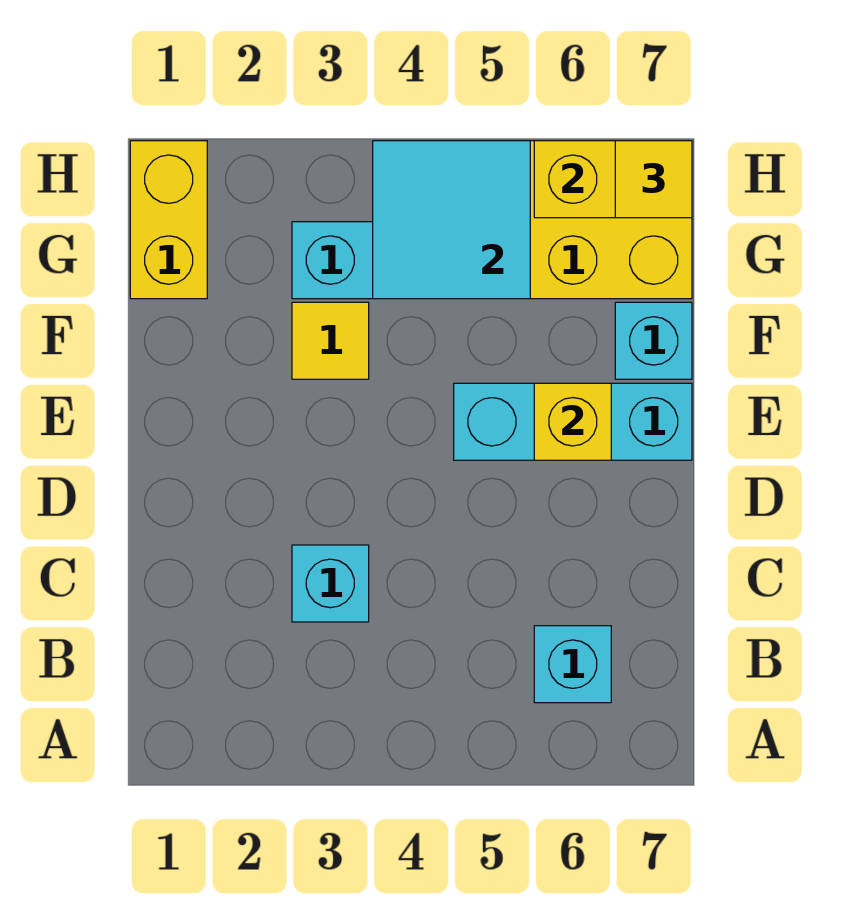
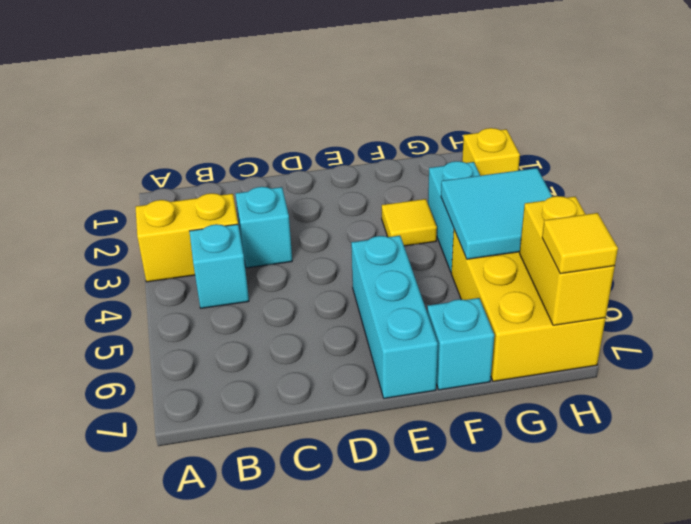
cyan 1x1 brick [534,626,611,703] -> cyan 1x1 brick moved to [189,224,249,308]
yellow 1x1 brick [534,383,611,460] -> yellow 1x1 brick moved to [462,128,520,176]
yellow 1x2 brick [130,141,207,299] -> yellow 1x2 brick moved to [136,193,238,282]

